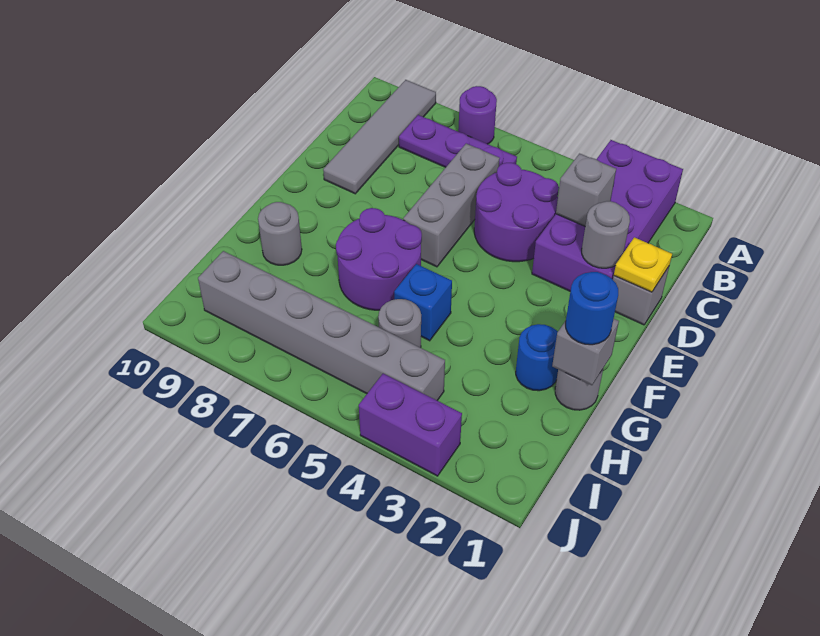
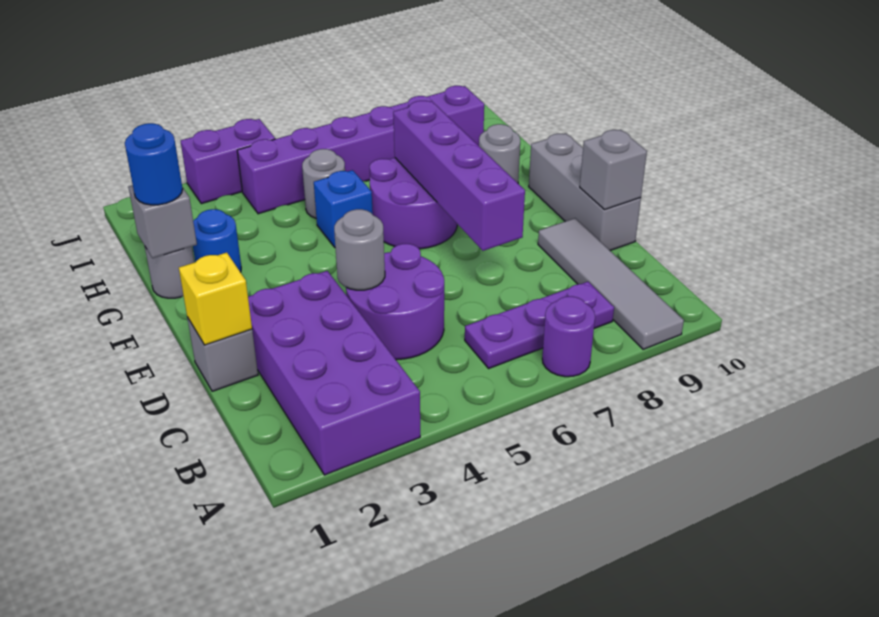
grey 1x1 brick [556,154,616,226] -> grey 1x1 brick moved to [580,130,647,209]
grey 1x3 brick [403,144,500,267] -> grey 1x3 brick moved to [529,133,641,251]
yellow 1x1 plate [614,237,672,292] -> yellow 1x1 brick [179,253,252,345]
grey 1x1 round brick [582,201,630,268] -> grey 1x1 round brick moved to [334,209,385,290]
none -> purple 1x4 brick [393,101,525,251]
grey 1x6 brick [198,251,445,400] -> purple 1x6 brick [237,86,484,214]

